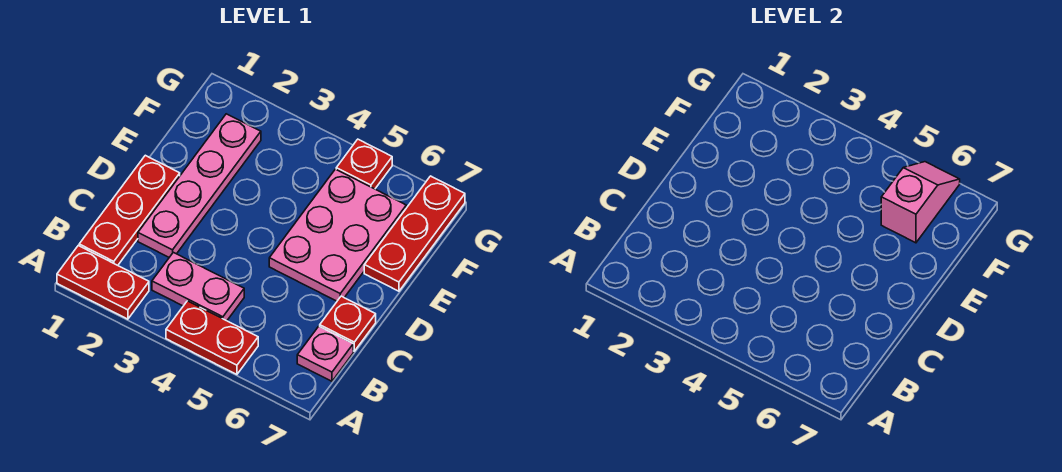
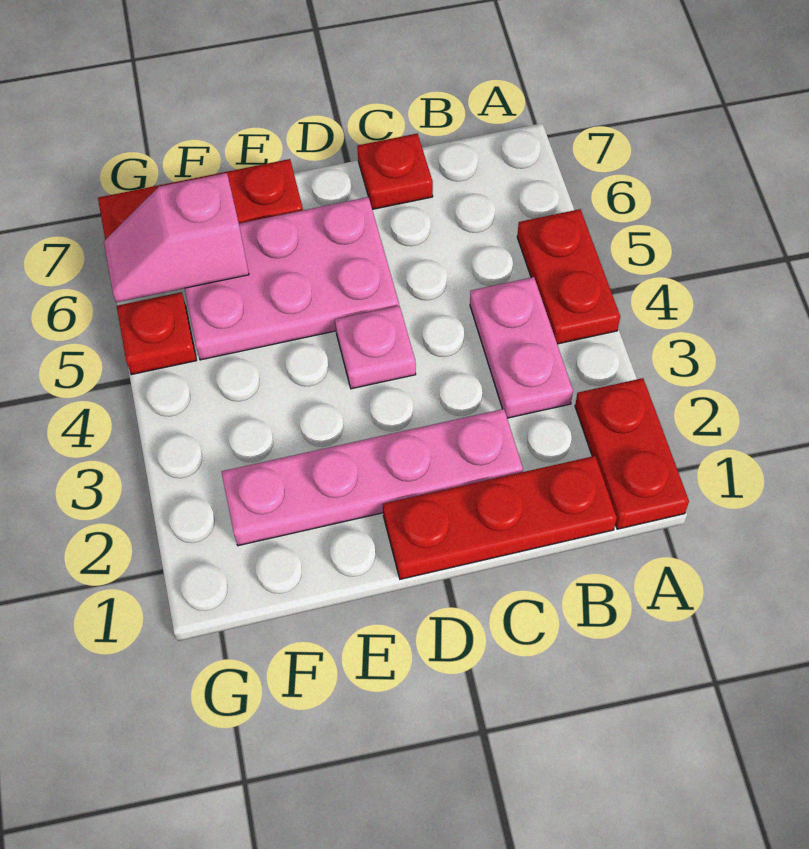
pink 1x1 plate [297,326,353,381] -> pink 1x1 plate moved to [335,306,416,389]

